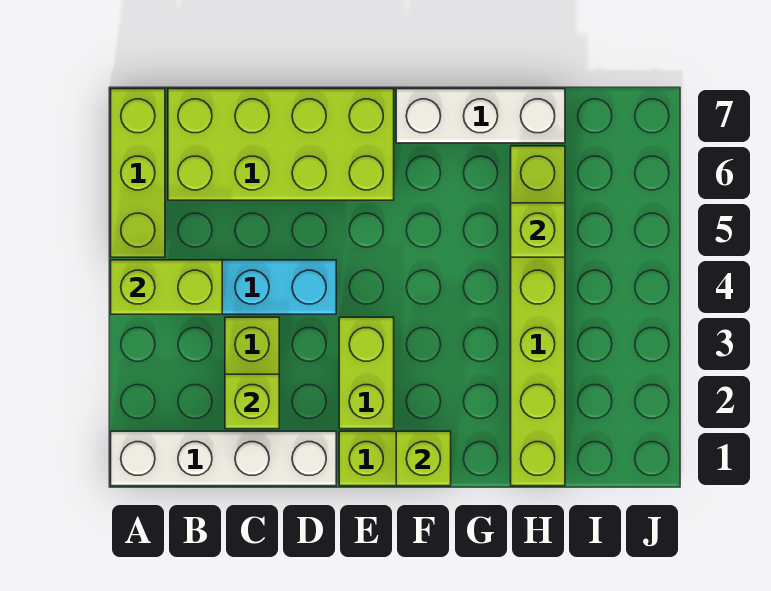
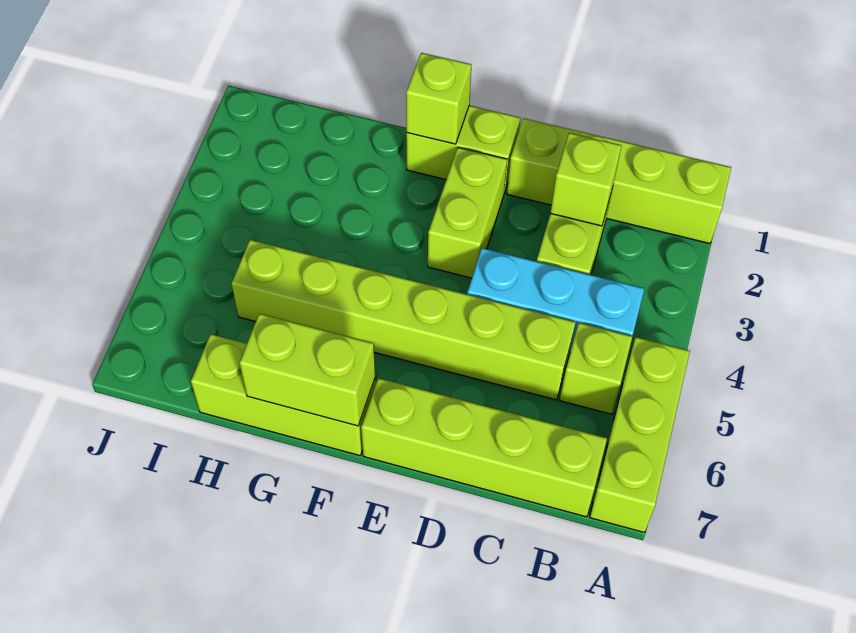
white 1x4 brick [111,431,336,486] -> lime 1x4 brick [507,118,731,244]
lime 1x2 brick [111,260,222,314] -> lime 1x2 brick moved to [239,313,375,426]
lime 2x4 brick [168,89,394,200] -> lime 1x4 brick [361,378,607,517]
white 1x3 brick [396,89,565,143] -> lime 1x3 brick [191,334,376,456]
lime 1x6 brick [511,146,565,486] -> lime 1x6 brick turned to [232,240,576,400]
lime 1x1 brick [511,203,565,257] -> lime 1x1 brick moved to [560,323,633,414]

